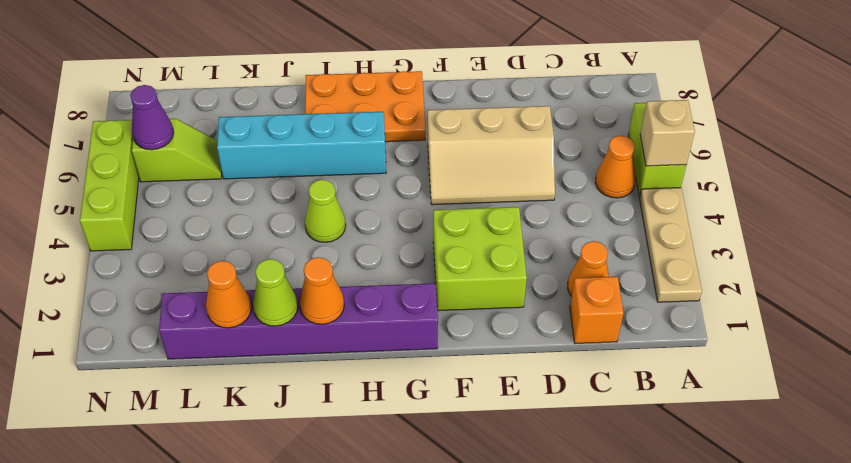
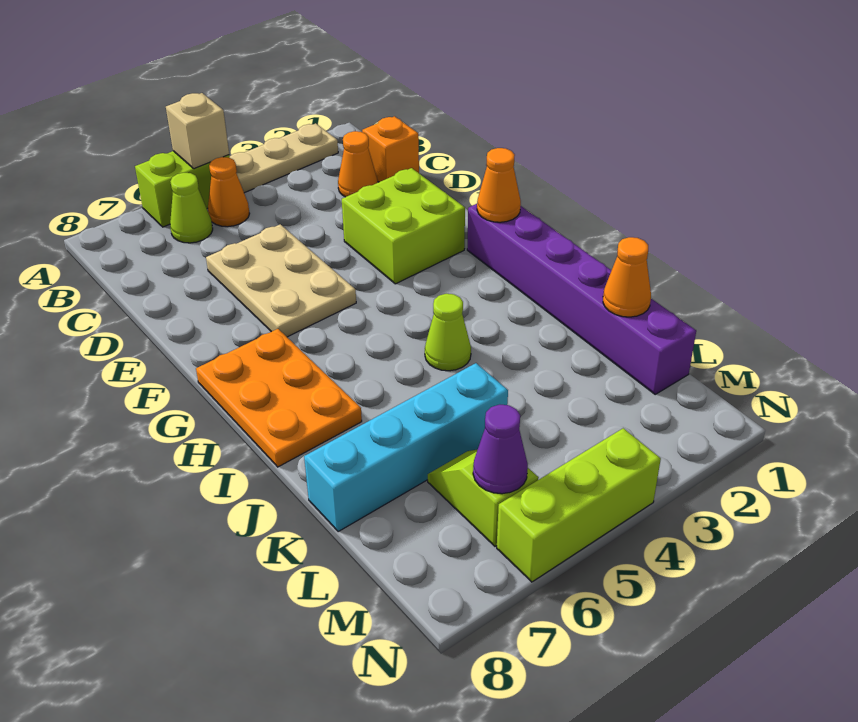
tan 2x3 slope [428,106,555,205] -> tan 2x3 plate [206,224,356,337]
cyan 1x4 brick [217,112,386,179] -> cyan 1x4 brick turned to [304,363,508,531]
orange 1x1 cone [300,257,344,324] -> orange 1x1 cone moved to [477,148,521,222]
lime 1x1 cone [253,259,298,326] -> lime 1x1 cone moved to [170,173,213,243]

